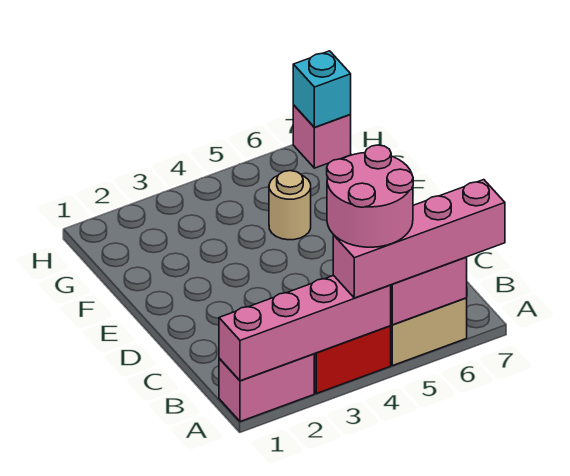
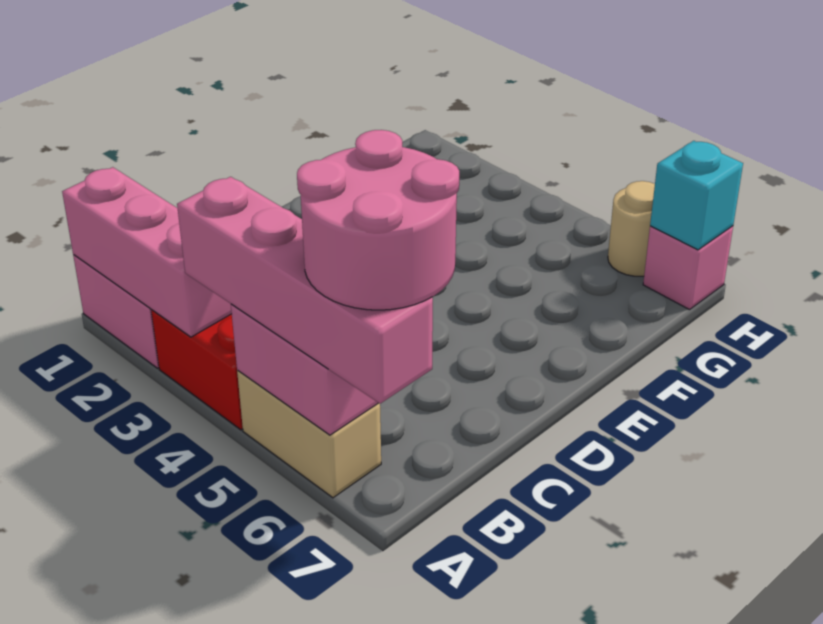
pink 1x4 brick [219,275,391,381] -> pink 1x3 brick [62,167,232,337]
pink 2x2 round brick [327,145,413,247] -> pink 2x2 round brick moved to [297,130,459,310]
tan 1x1 round brick [269,171,311,240] -> tan 1x1 round brick moved to [608,181,655,276]

